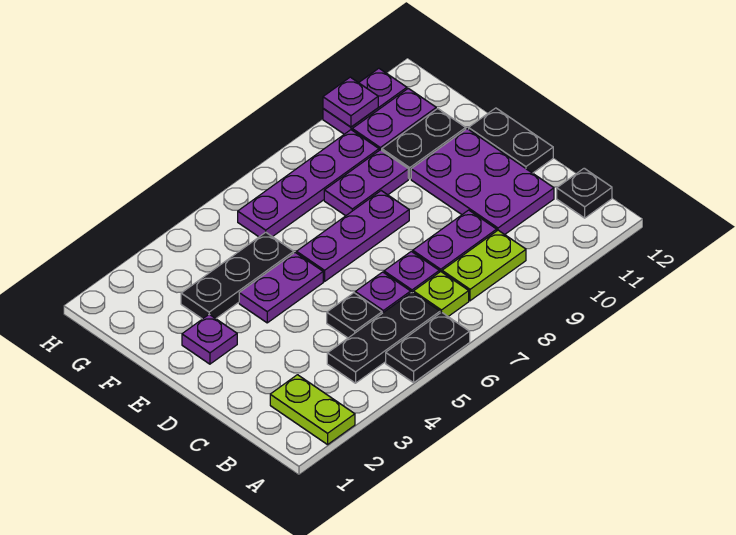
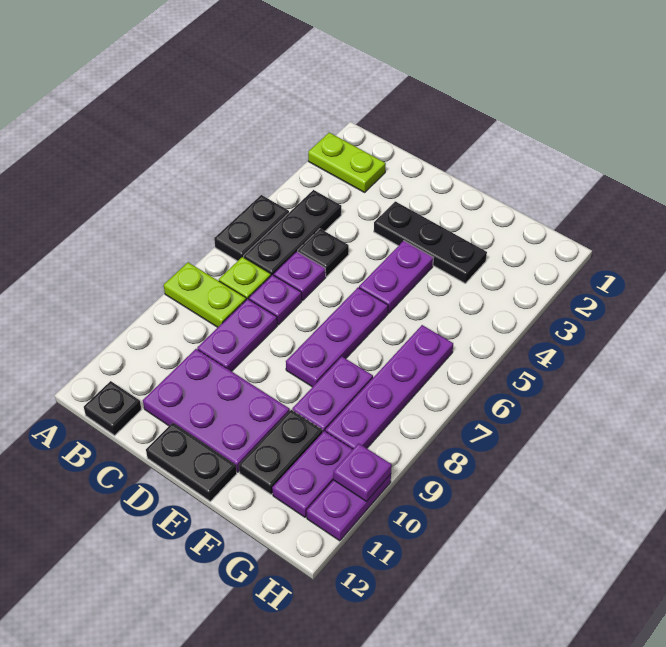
lime 1x2 plate [442,230,526,301] -> lime 1x2 plate turned to [164,262,246,327]
purple 1x1 plate [182,314,237,364] -> none
black 1x3 plate [181,232,294,319] -> black 1x3 plate turned to [374,201,487,283]

